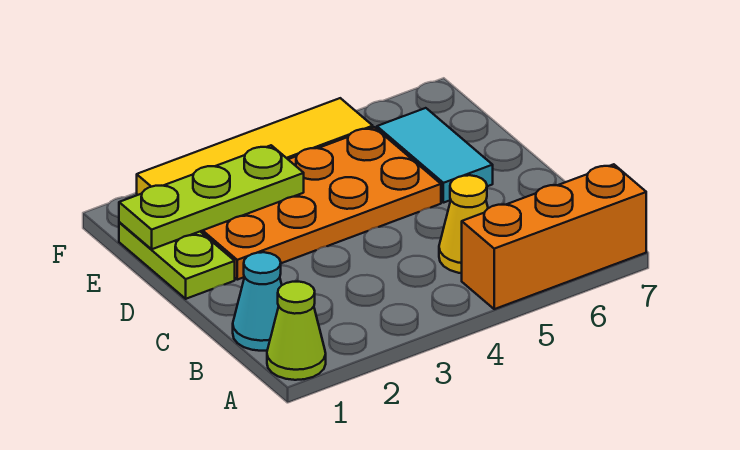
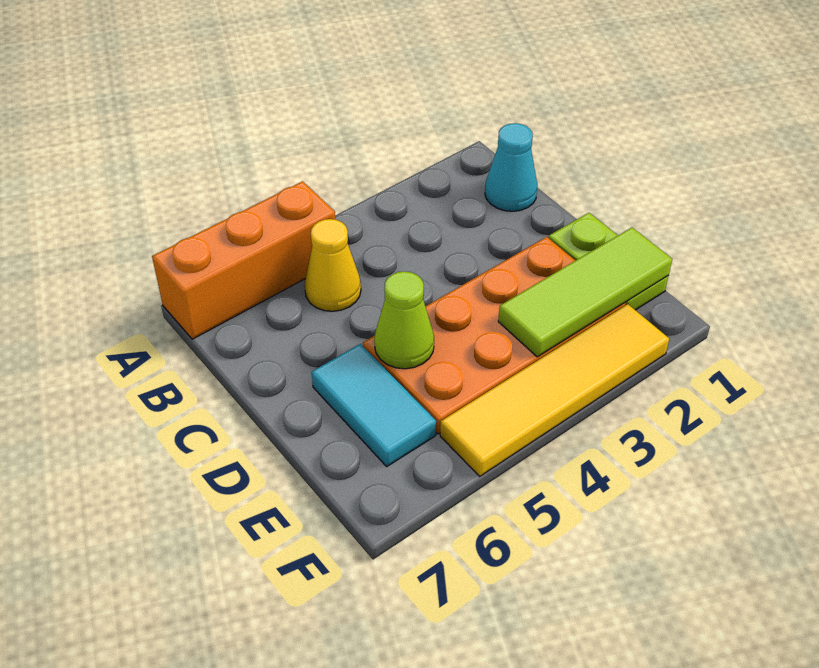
lime 1x1 cone [267,282,326,380] -> lime 1x1 cone moved to [374,271,434,369]
lime 1x3 plate [119,145,304,249] -> lime 1x3 tile [498,228,672,357]

